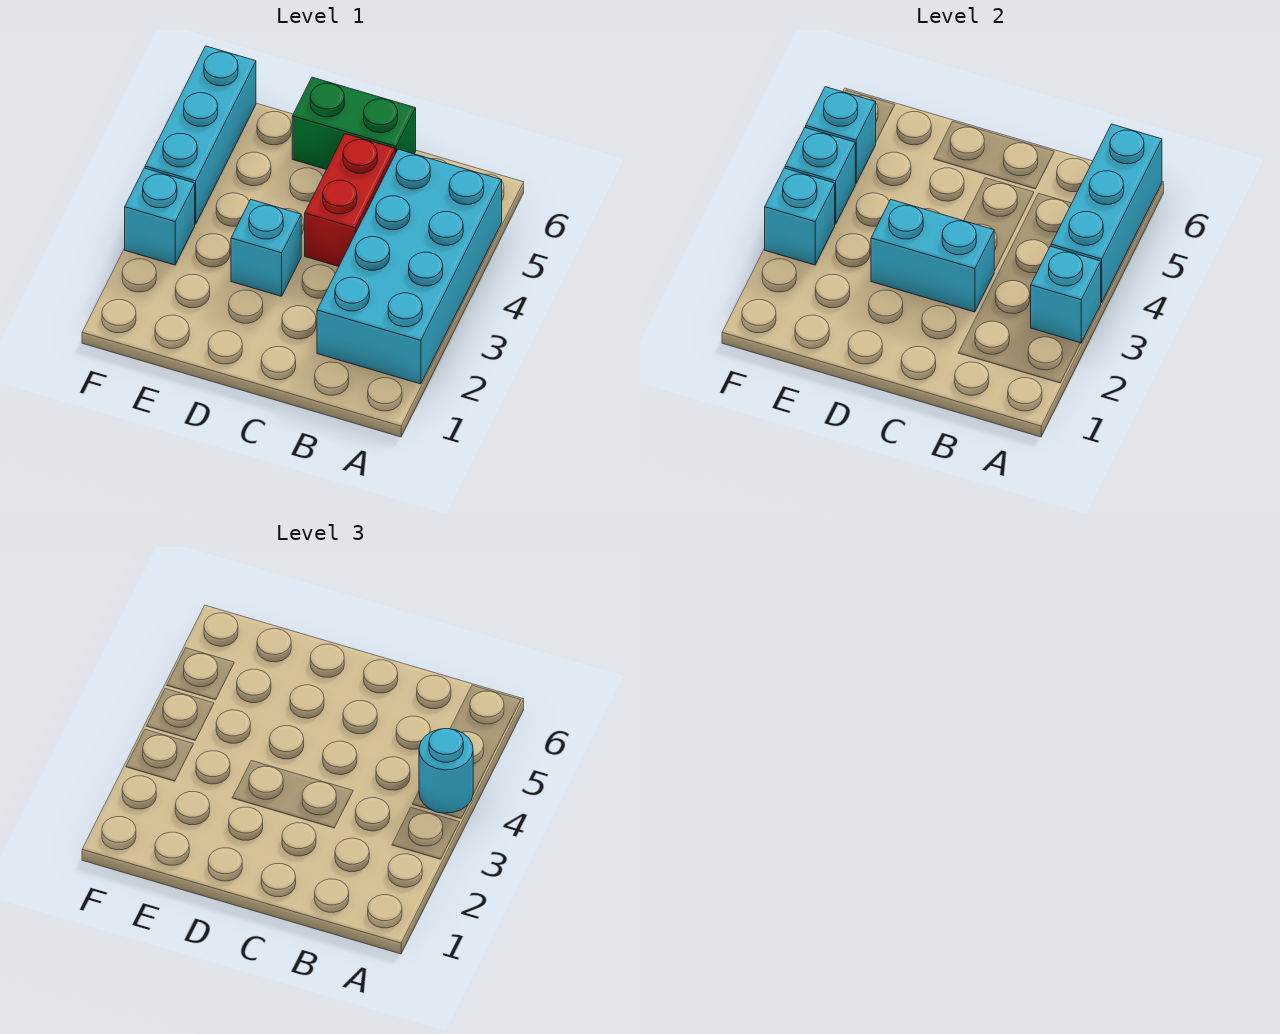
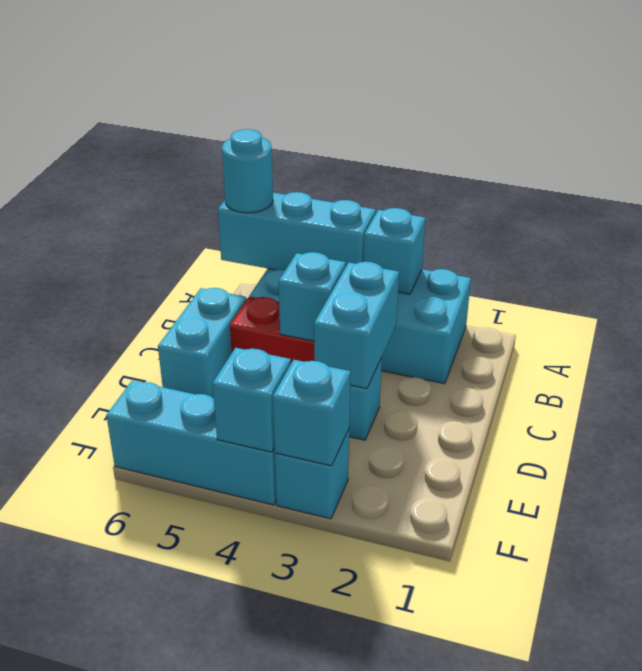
cyan 1x1 round brick [419,729,473,813] -> cyan 1x1 round brick moved to [222,129,273,213]
green 1x2 brick [292,77,416,169] -> cyan 1x2 brick [158,288,247,398]
cyan 1x1 brick [806,87,876,184] -> cyan 1x1 brick moved to [279,252,346,341]

